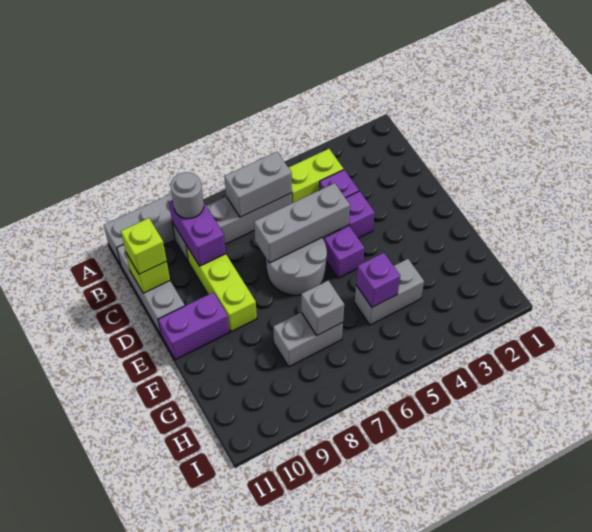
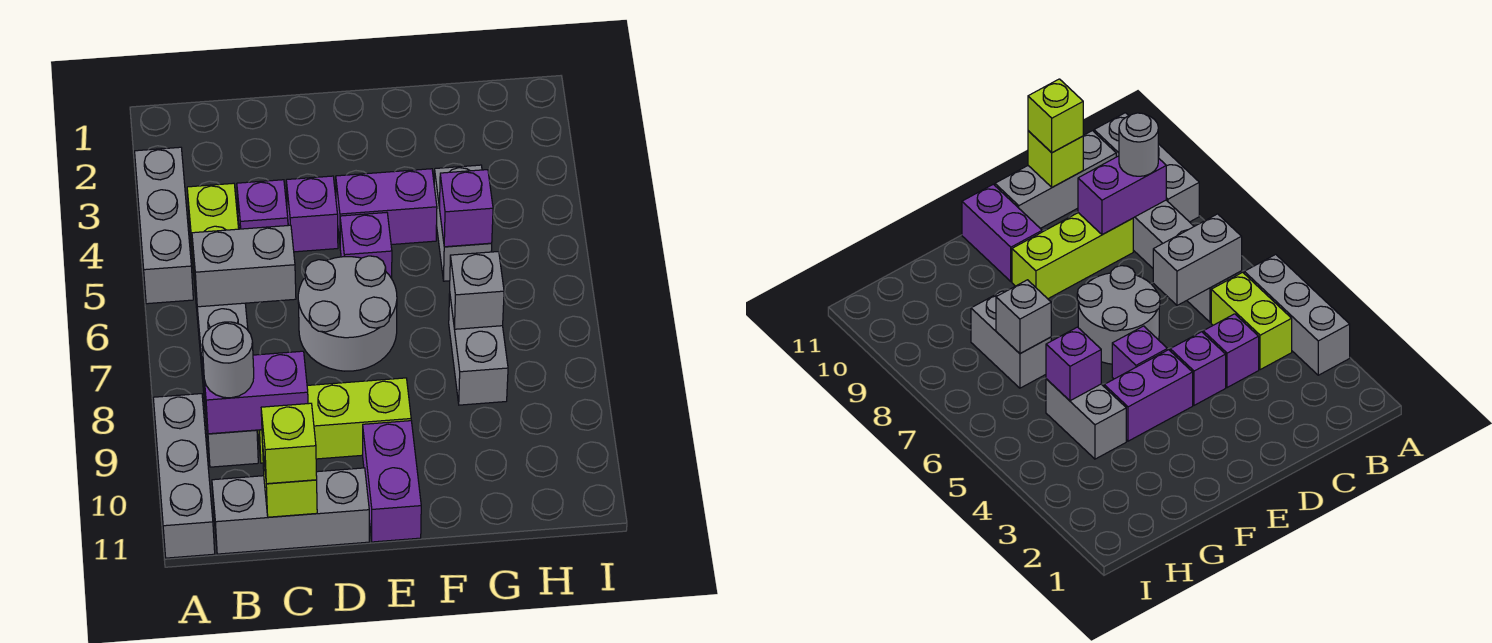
grey 1x2 brick [224,152,292,217] -> grey 1x2 brick turned to [192,225,296,307]
grey 1x3 brick [254,183,350,263] -> grey 1x3 brick moved to [135,147,193,304]
none -> purple 1x2 brick [336,169,437,245]

